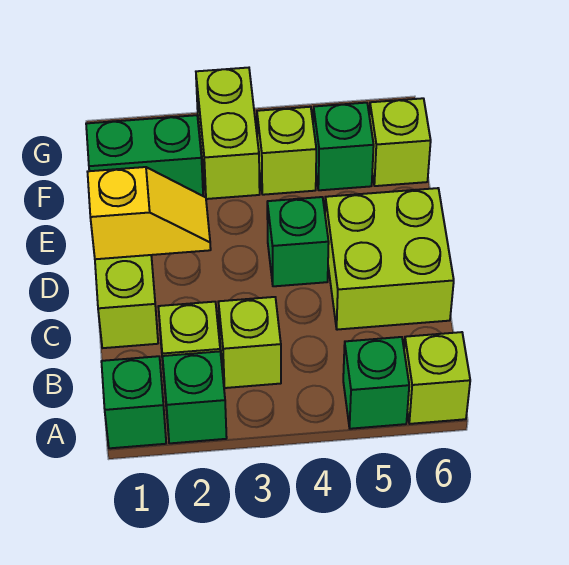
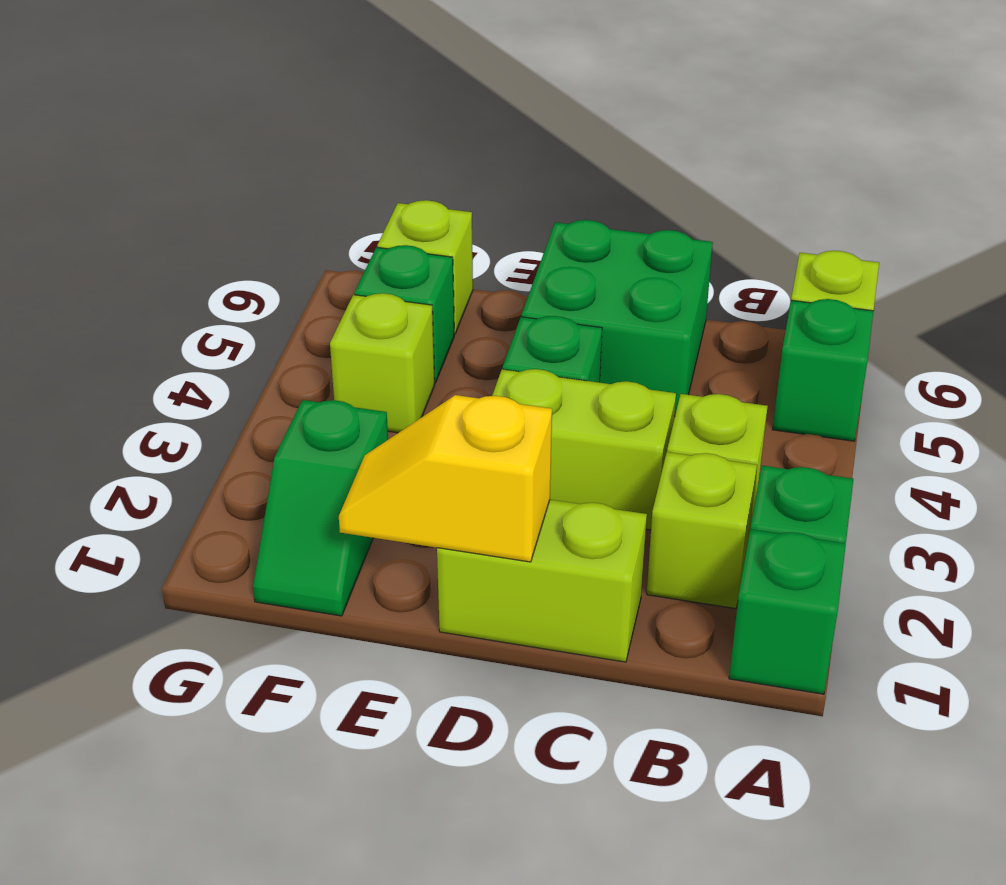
lime 2x2 brick [325,188,454,330] -> green 2x2 brick [522,220,713,416]
yellow 1x2 slope [88,167,211,259] -> yellow 1x2 slope turned to [339,395,552,562]
green 1x2 brick [86,115,203,196] -> green 1x2 slope [253,400,388,616]
lime 1x2 brick [196,68,260,199] -> lime 1x2 brick moved to [492,369,676,530]

